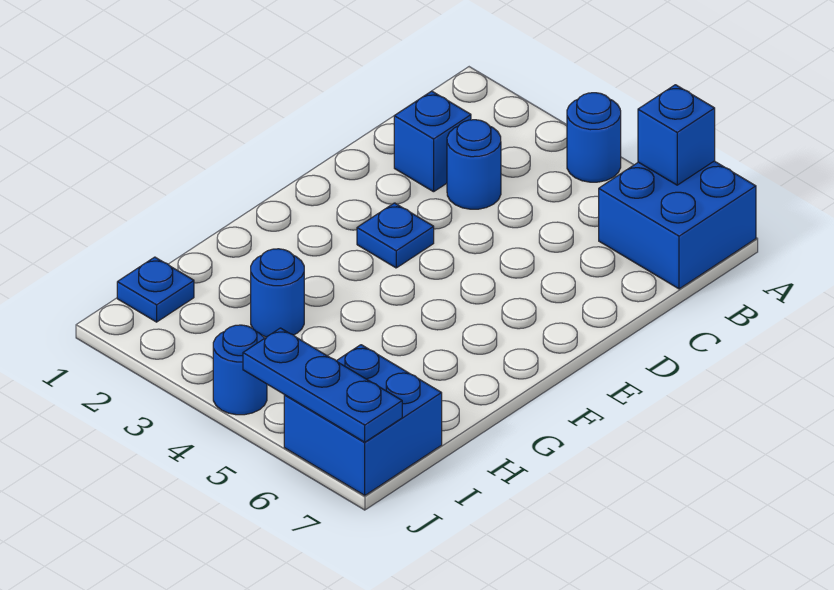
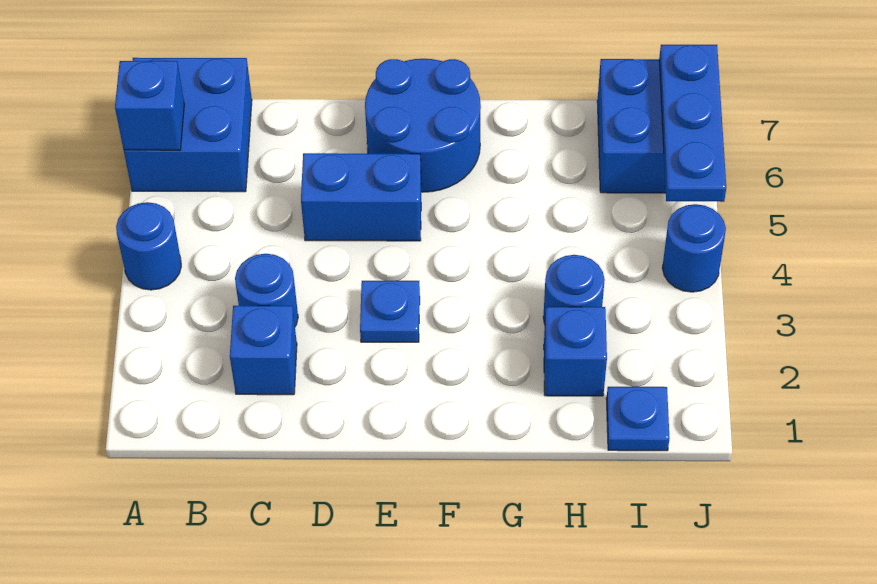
none -> blue 1x2 brick [301,153,421,241]
none -> blue 2x2 round brick [365,59,481,192]
none -> blue 1x1 brick [544,307,607,396]

